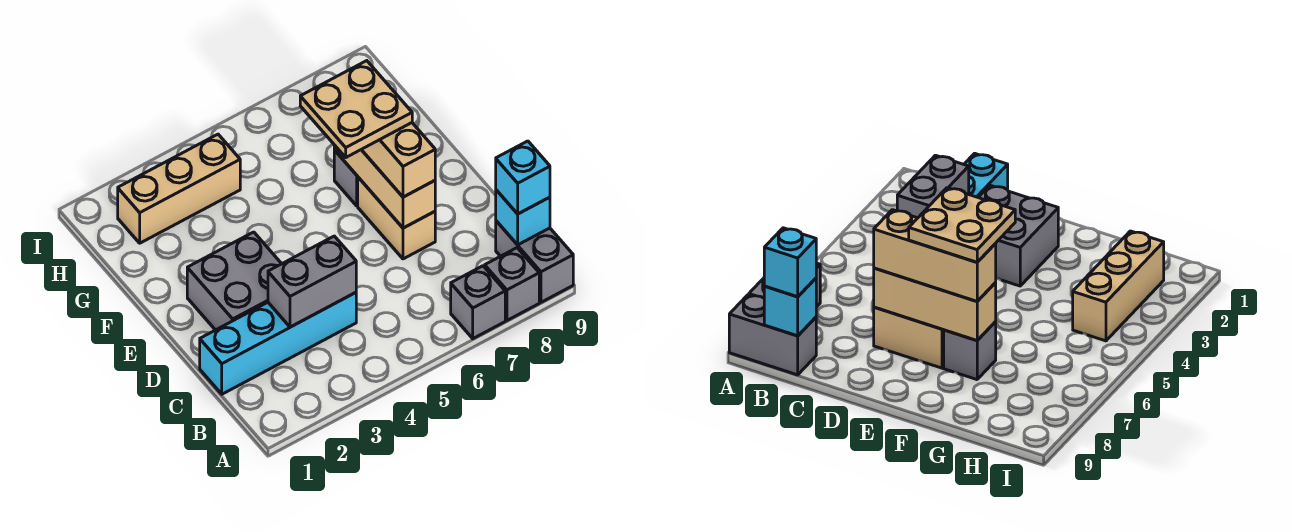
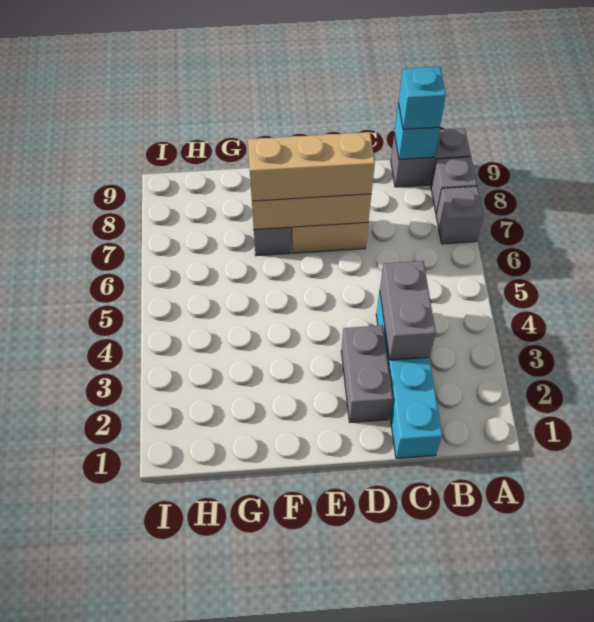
grey 2x2 brick [187,232,281,330] -> grey 1x2 brick [341,326,393,422]
tan 2x2 plate [300,61,412,157] -> none
tan 1x3 brick [118,134,240,243] -> none

